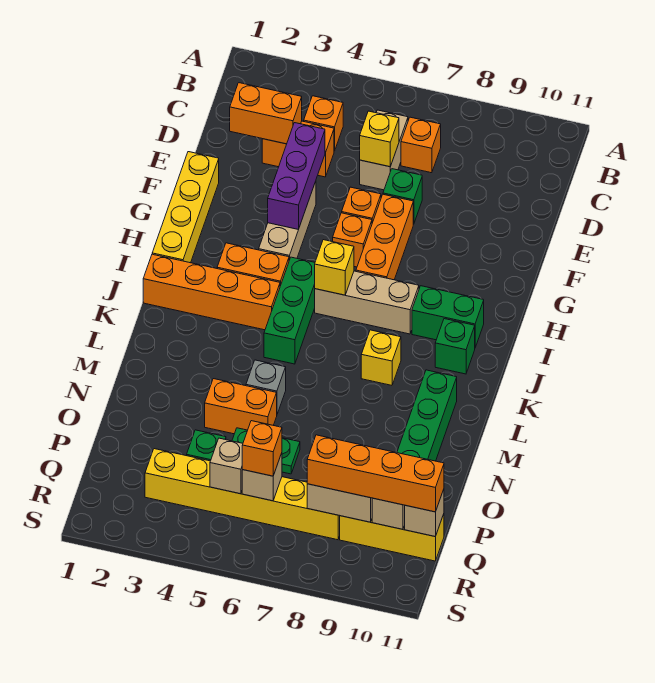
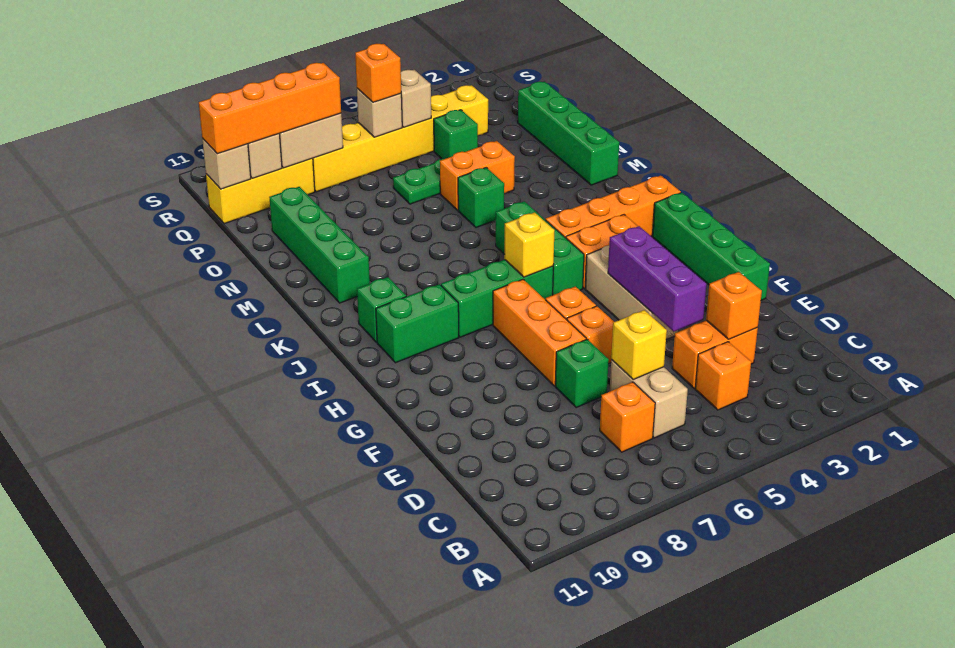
orange 1x2 brick [230,83,302,144] -> orange 1x1 brick [706,272,762,339]
yellow 1x4 brick [152,152,219,263] -> green 1x4 brick [652,193,770,300]
tan 1x3 brick [315,271,419,334] -> green 1x3 brick [441,260,553,337]
yellow 1x1 brick [361,330,401,385] -> none
none -> green 1x4 brick [518,81,619,185]
grey 1x1 brick [246,360,286,414] -> green 1x1 brick [458,168,504,227]

